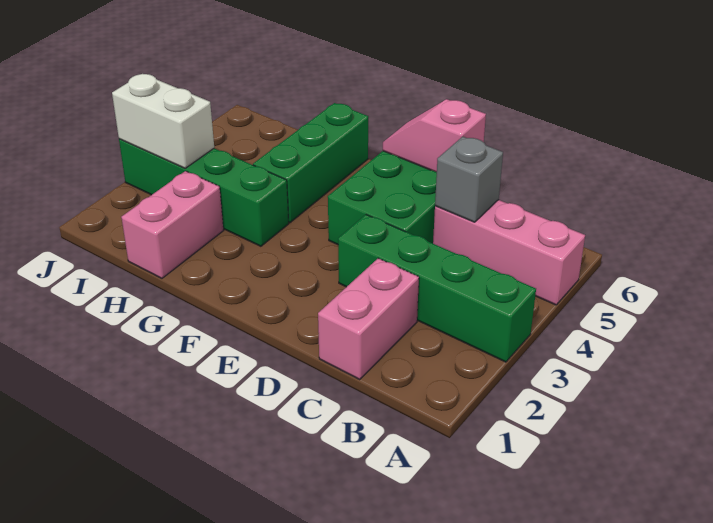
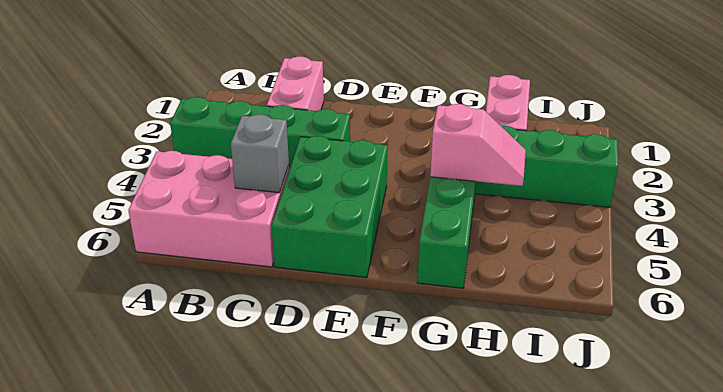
pink 1x3 brick [433,200,585,305] -> pink 2x3 brick [128,151,289,267]
pink 1x2 slope [383,99,486,172] -> pink 1x2 slope moved to [430,104,526,186]
white 1x2 brick [112,74,214,168] -> none

